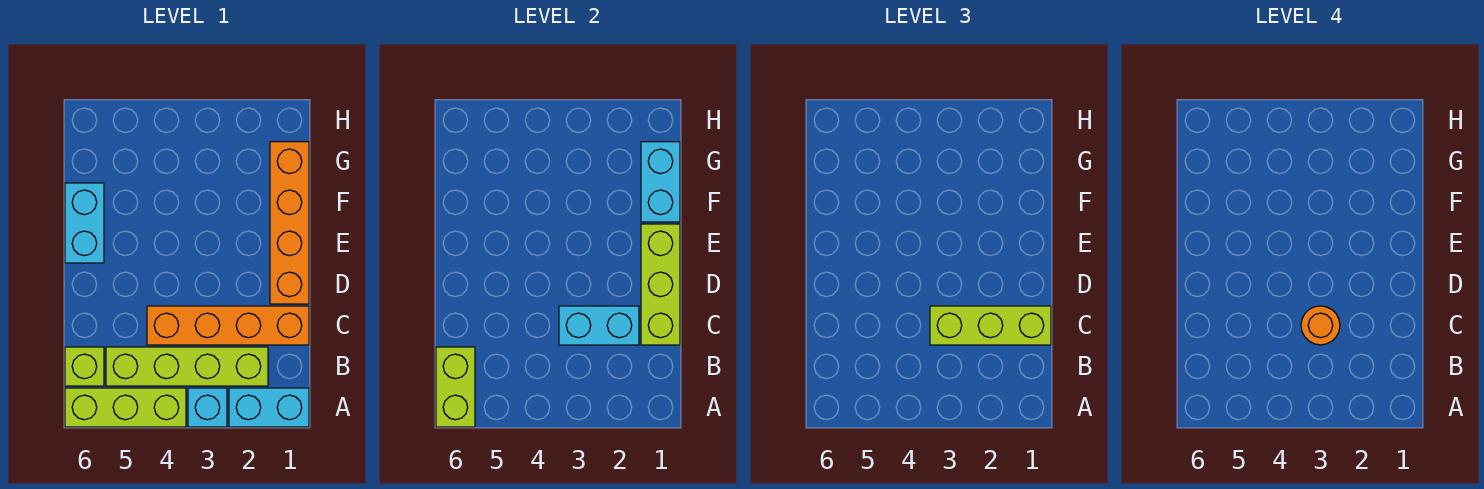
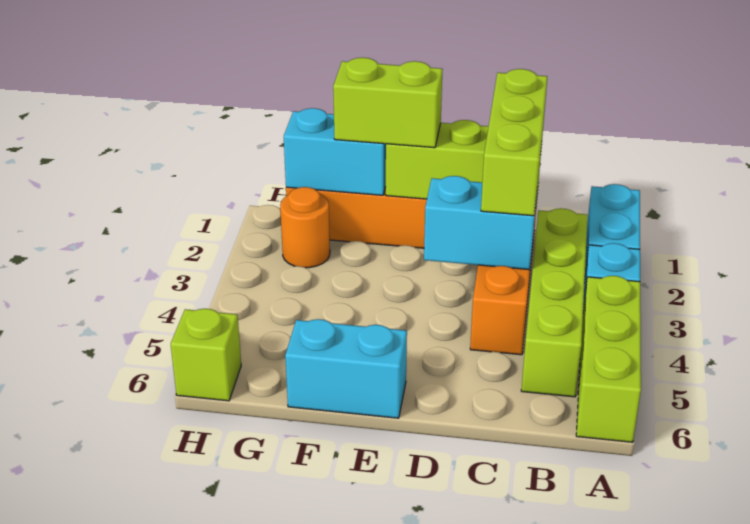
lime 1x2 brick [436,347,475,427] -> lime 1x2 brick moved to [333,58,443,148]
lime 1x1 brick [65,347,104,386] -> lime 1x1 brick moved to [171,309,241,401]
cyan 1x2 brick [559,306,639,345] -> cyan 1x2 brick turned to [424,176,537,270]
orange 1x1 round brick [1301,306,1340,345] -> orange 1x1 round brick moved to [280,187,330,268]

